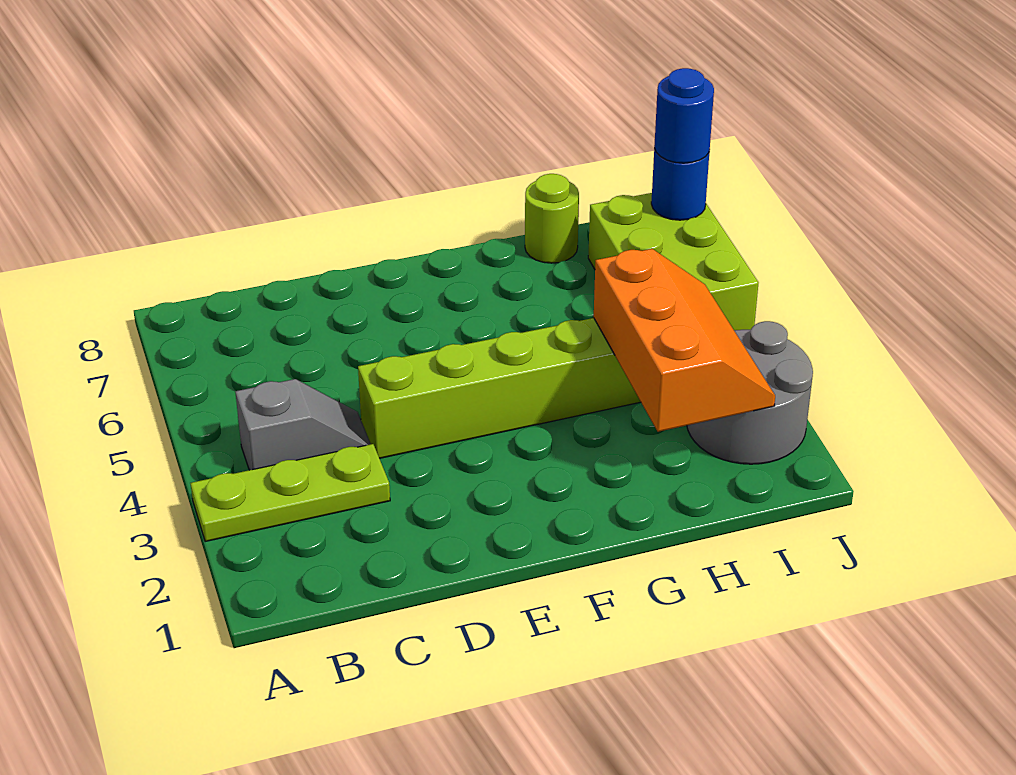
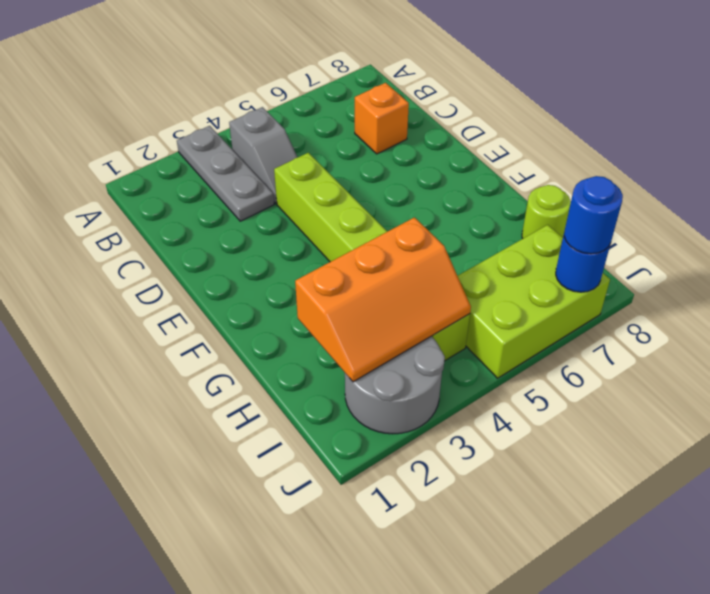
lime 1x3 plate [190,444,390,542] -> grey 1x3 plate [177,126,274,221]
none -> orange 1x1 brick [355,83,409,154]

